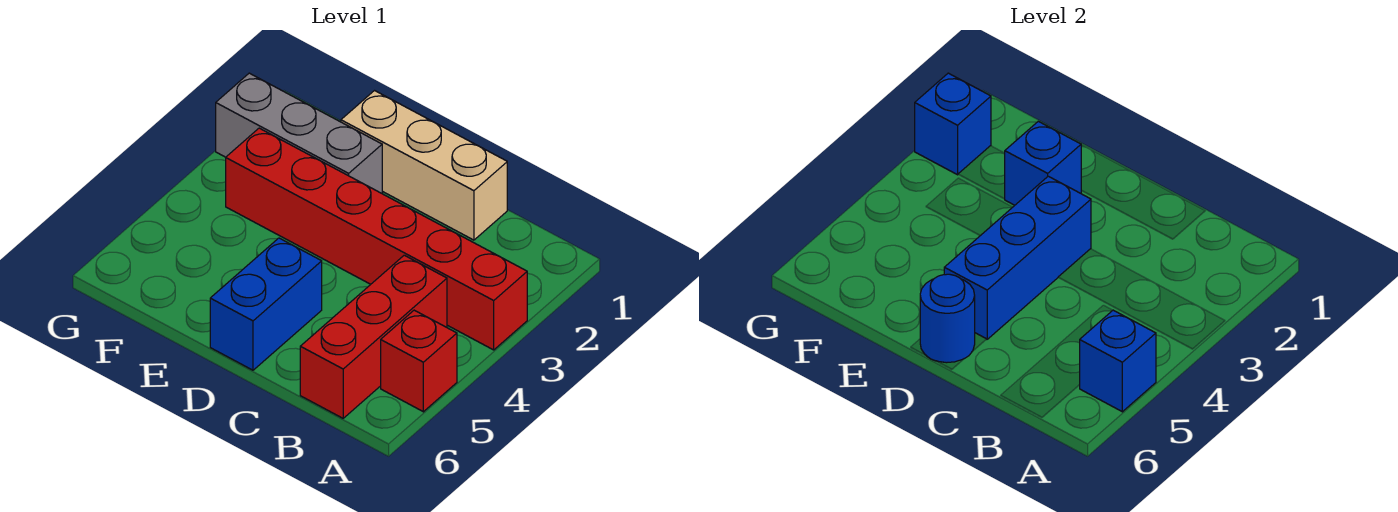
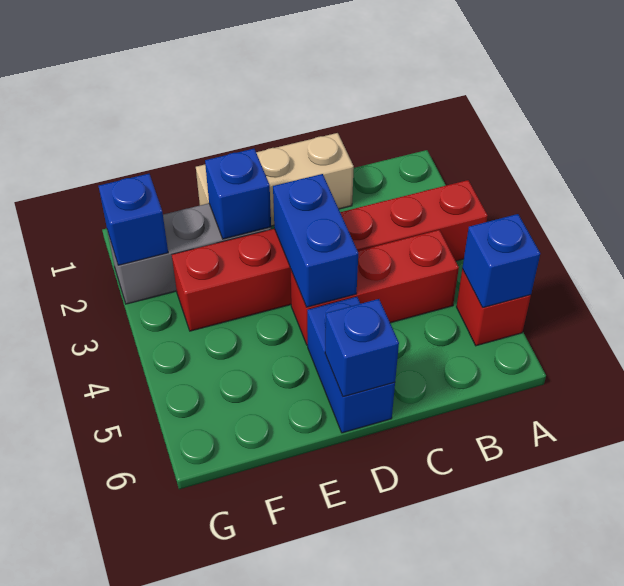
red 1x3 brick [300,255,447,418] -> red 1x3 brick turned to [291,230,459,345]
blue 1x3 brick [944,176,1091,339] -> blue 1x2 brick [273,174,358,307]
blue 1x1 round brick [920,274,975,363] -> blue 1x1 brick [325,299,399,397]

